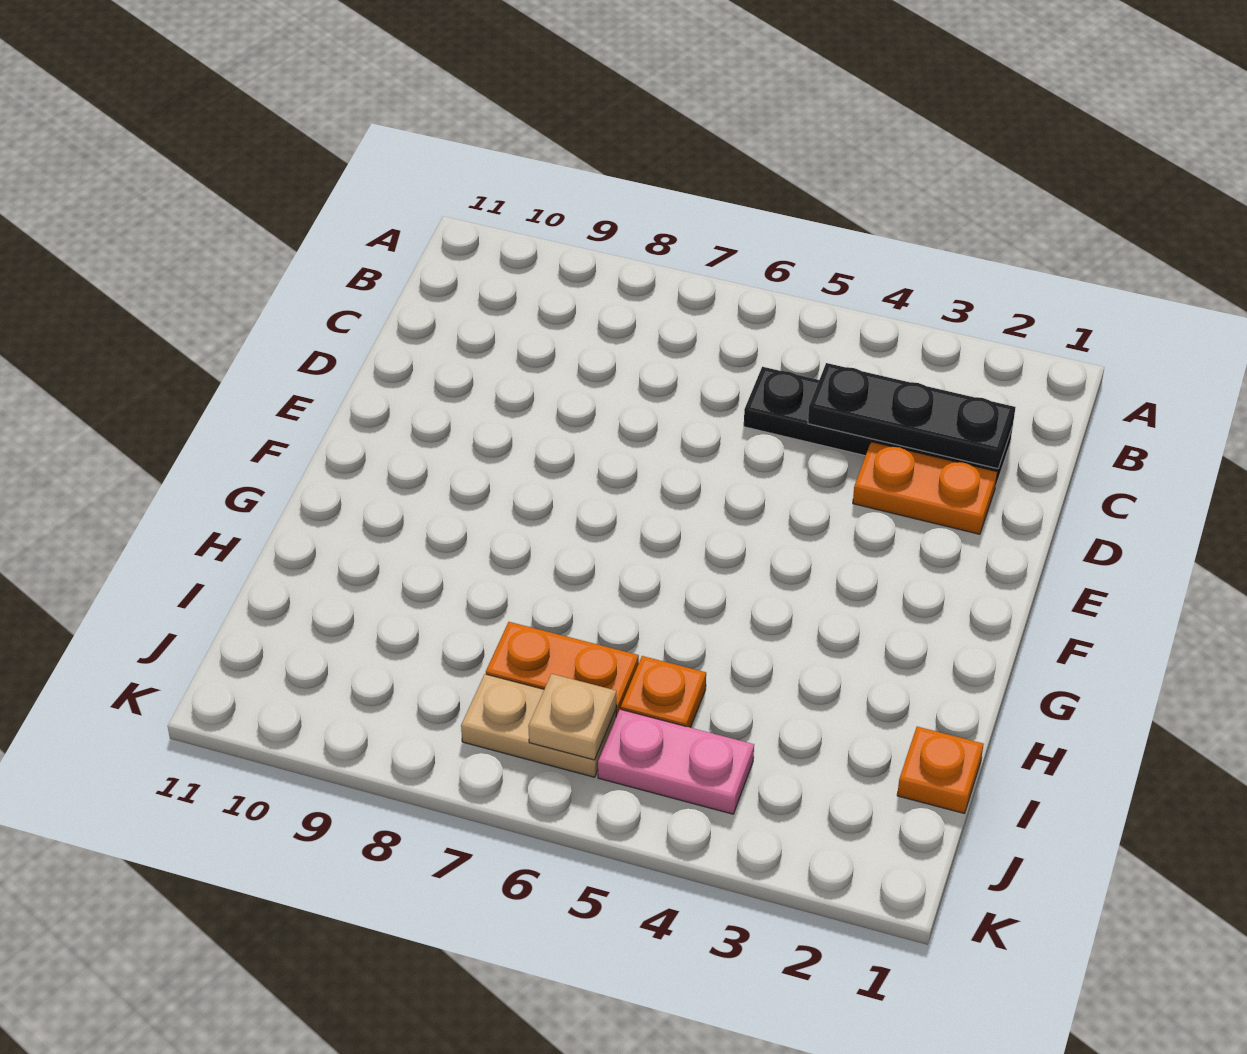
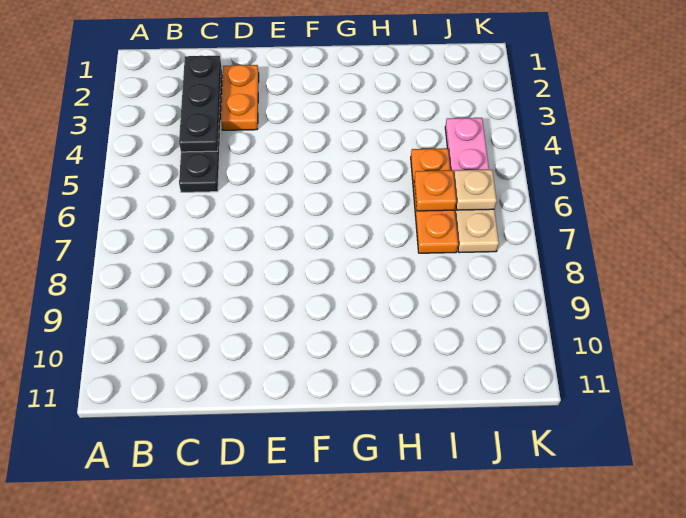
orange 1x1 plate [897,727,984,813] -> orange 1x1 plate moved to [414,170,456,211]

